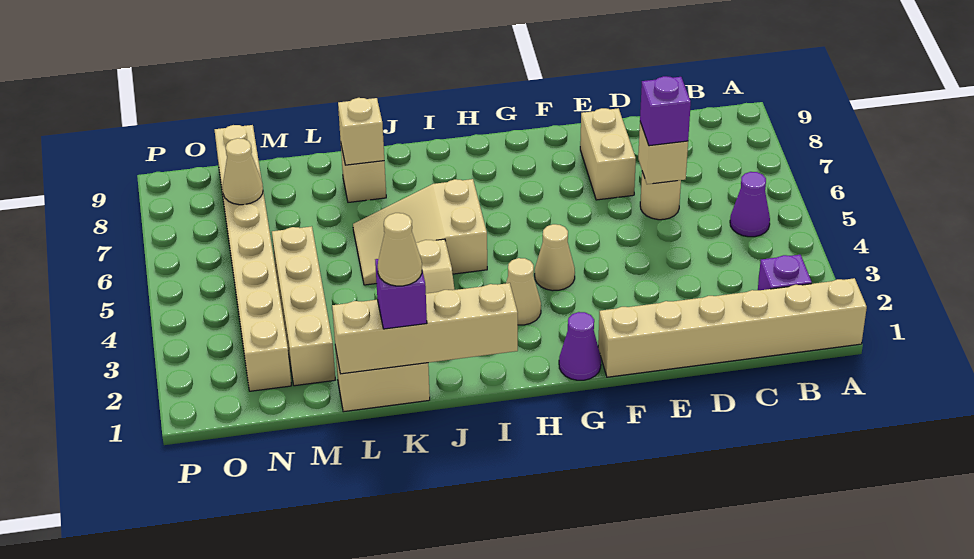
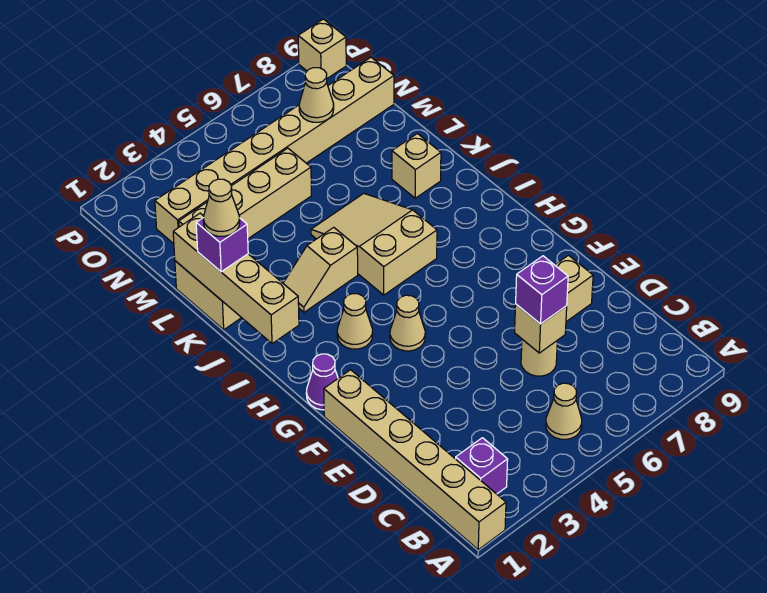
purple 1x1 cone [730,172,770,237] -> tan 1x1 cone [546,383,582,439]
tan 1x1 brick [338,98,384,165] -> tan 1x1 brick moved to [298,19,346,78]

